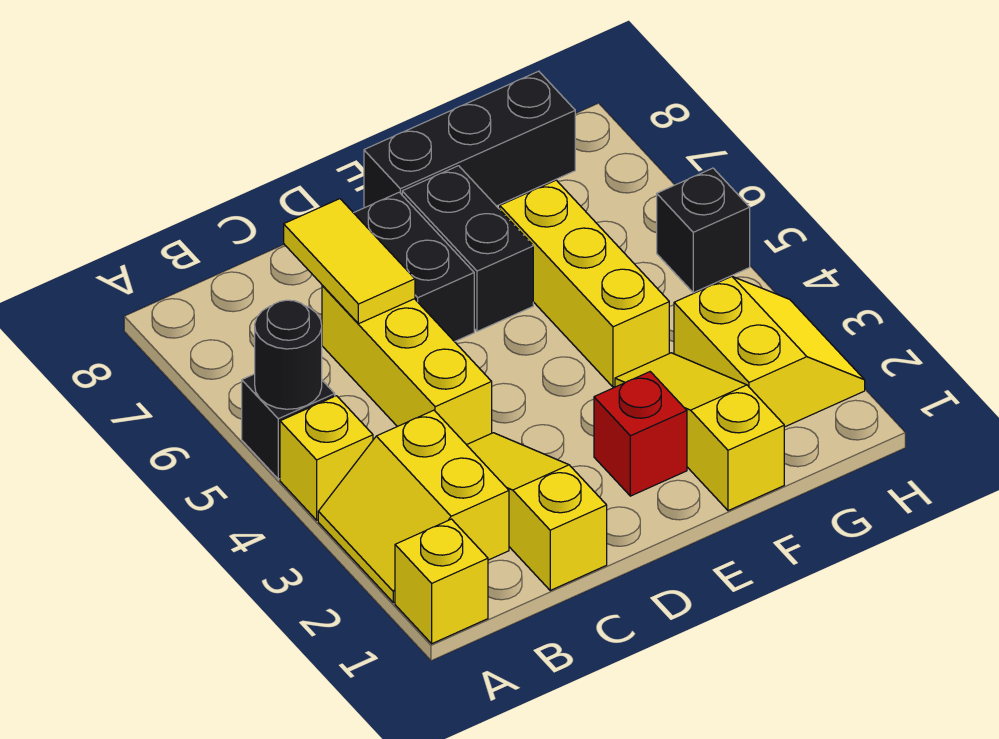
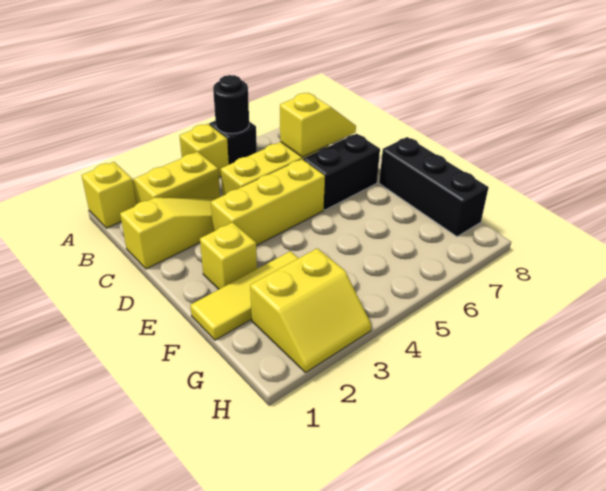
yellow 1x2 tile [284,199,415,324] -> yellow 1x2 slope [280,93,356,157]
red 1x1 brick [594,372,687,496] -> yellow 1x1 brick [200,222,257,289]
black 1x2 brick [402,166,533,331] -> none
yellow 1x3 slope [615,353,784,511] -> yellow 1x3 tile [190,251,298,340]
yellow 1x3 brick [500,180,669,387] -> yellow 1x3 brick moved to [211,159,325,246]
black 1x1 brick [657,168,750,293] -> none

